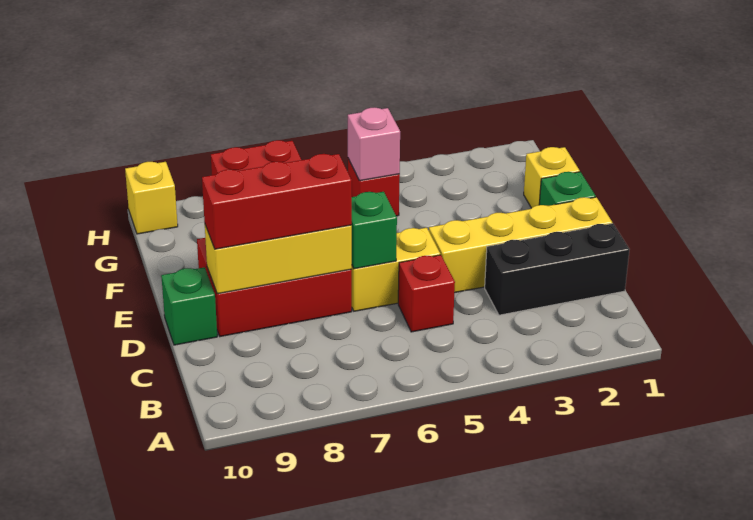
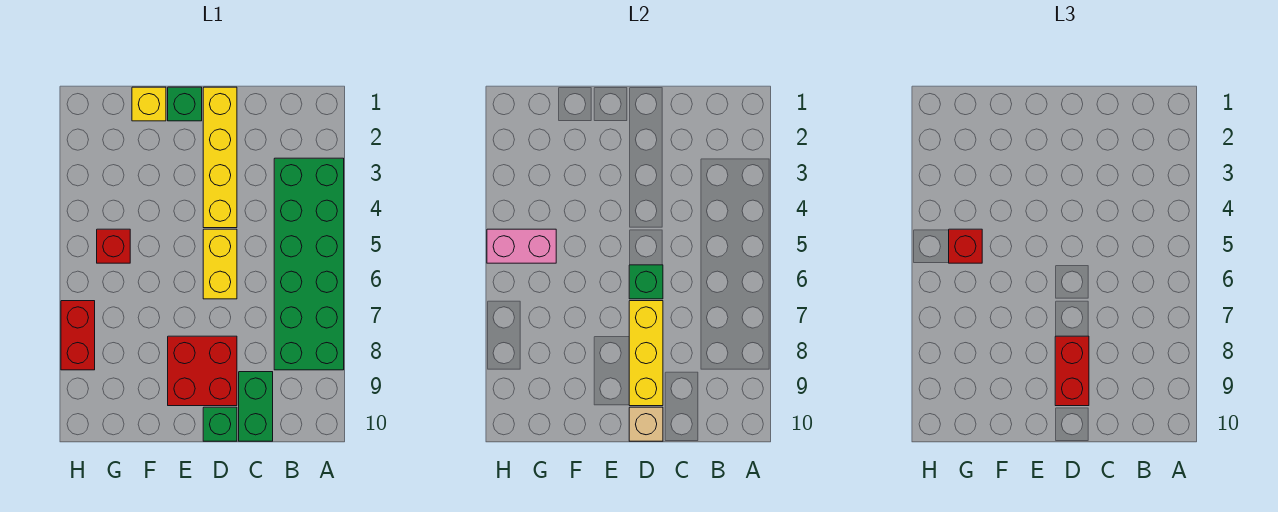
none -> green 2x6 brick [274,158,344,370]
black 1x3 brick [485,223,629,315] -> none
red 1x1 brick [398,255,455,332] -> red 1x1 brick moved to [949,229,982,263]
none -> green 1x2 brick [239,372,273,441]
red 2x3 brick [197,238,352,337] -> red 2x2 brick [168,336,237,406]
red 1x3 brick [202,154,352,249] -> red 1x2 brick [1055,336,1089,406]
none -> tan 1x1 brick [629,407,663,441]
pink 1x1 brick [348,107,400,181] -> pink 1x2 brick [487,229,556,263]
yellow 1x1 brick [125,162,178,234] -> none

